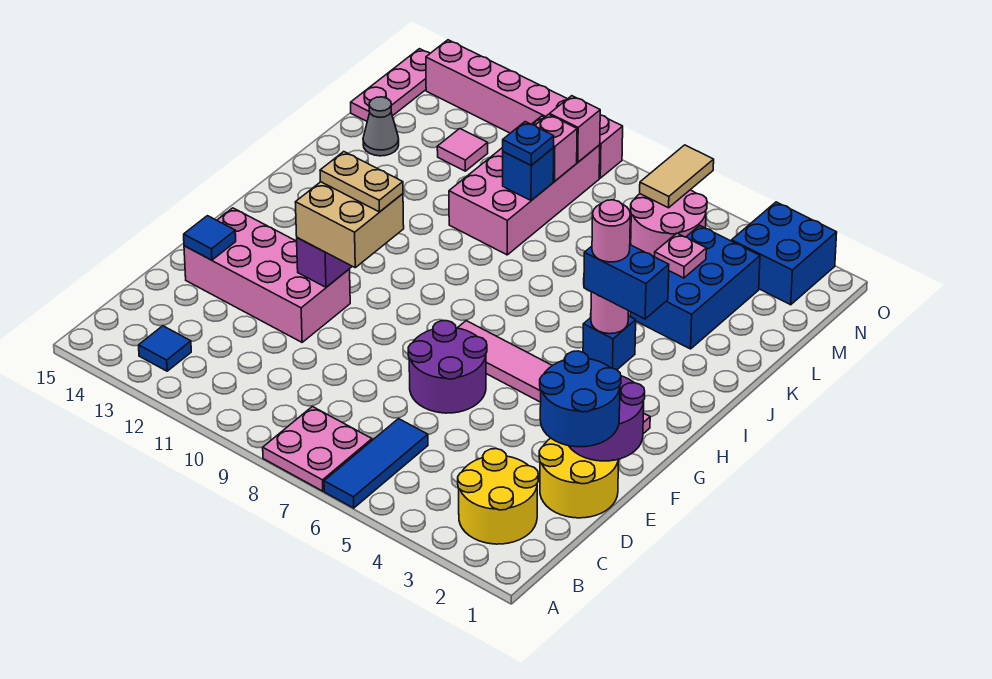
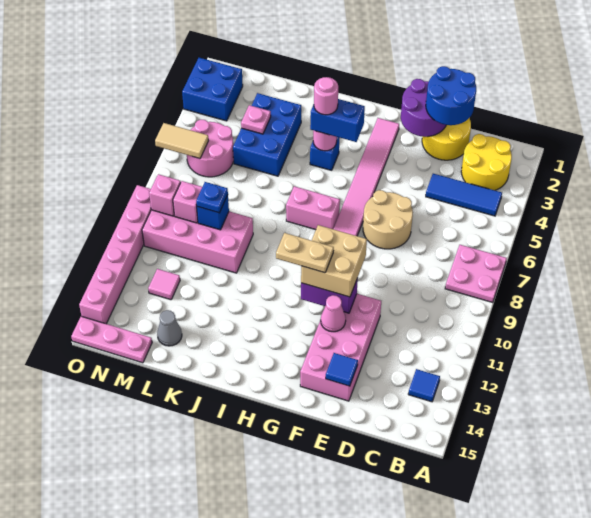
blue 1x3 tile [324,419,428,508] -> blue 1x3 tile moved to [426,174,502,216]
purple 2x2 round brick [408,321,487,413] -> tan 2x2 round brick [363,190,413,249]
none -> pink 1x1 cone [321,295,346,332]
tan 1x2 plate [320,152,403,212] -> tan 1x2 plate turned to [276,233,334,273]
none -> pink 1x2 brick [286,186,340,230]
blue 1x2 brick [584,245,669,319] -> blue 1x2 brick turned to [310,99,365,142]
blue 2x3 brick [630,225,760,349] -> blue 2x3 brick turned to [233,93,301,176]

